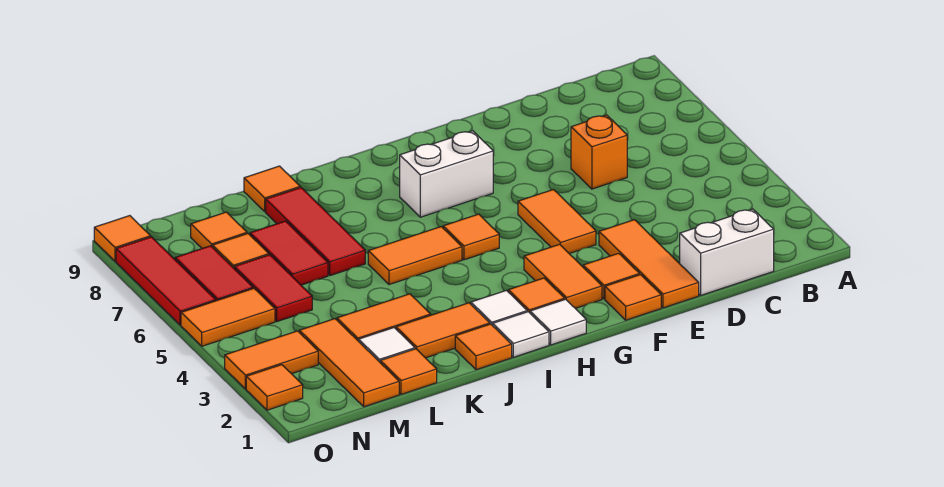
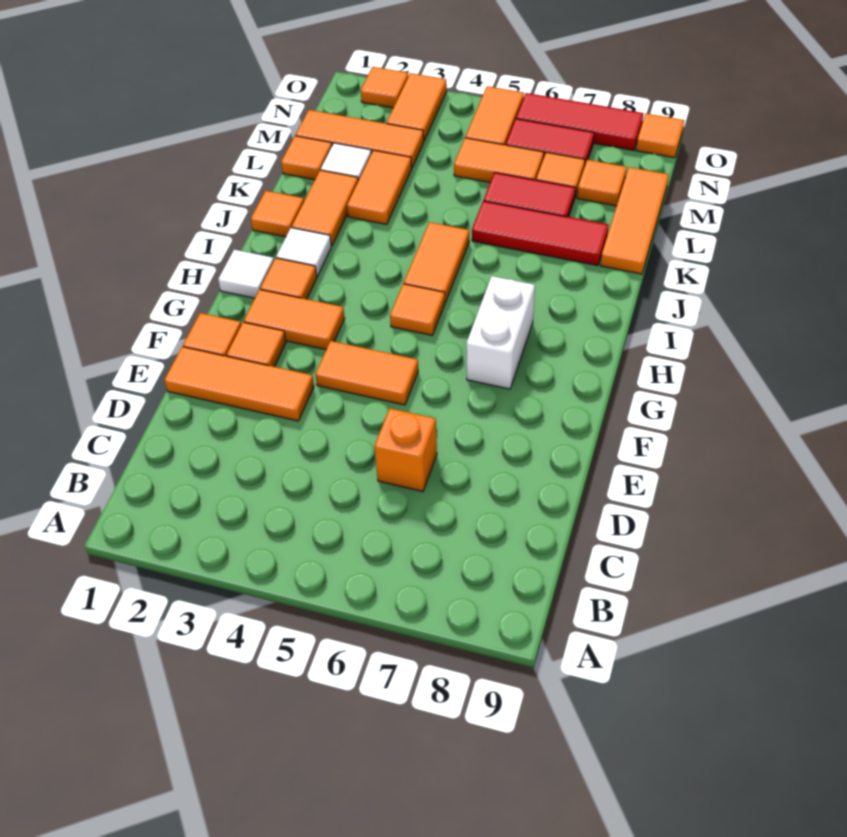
white 1x2 brick [680,209,774,295] -> none
white 1x1 tile [493,312,549,357] -> none
orange 1x1 tile [244,166,300,212] -> orange 1x3 tile [601,167,669,274]
red 1x2 tile [234,255,312,321] -> orange 1x2 tile [454,138,544,182]

